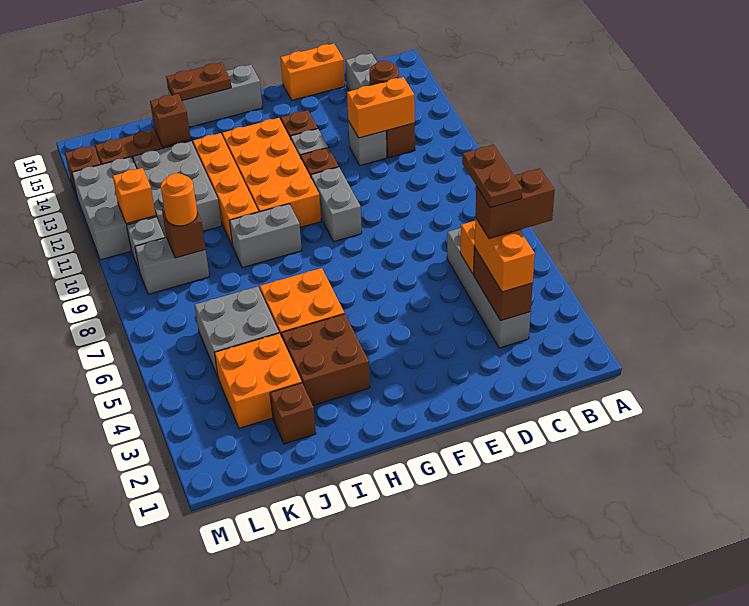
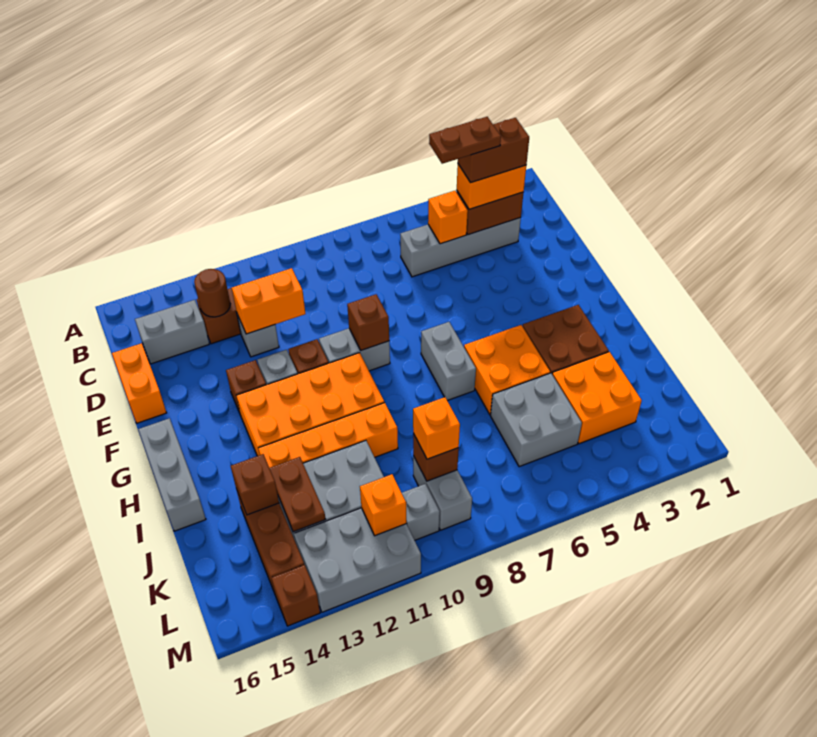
brown 1x2 brick [475,168,555,239] -> brown 1x2 brick turned to [458,118,529,183]
orange 1x2 brick [347,77,415,138] -> orange 1x2 brick turned to [232,268,305,334]
grey 1x2 brick [230,204,302,268] -> grey 1x2 brick moved to [421,322,476,401]
brown 1x2 plate [166,62,231,101] -> brown 1x2 plate moved to [270,457,326,532]
brown 1x1 brick [270,383,316,444] -> brown 1x1 brick moved to [347,294,389,350]
orange 1x1 round brick [161,173,197,226] -> orange 1x1 brick [413,397,460,459]

